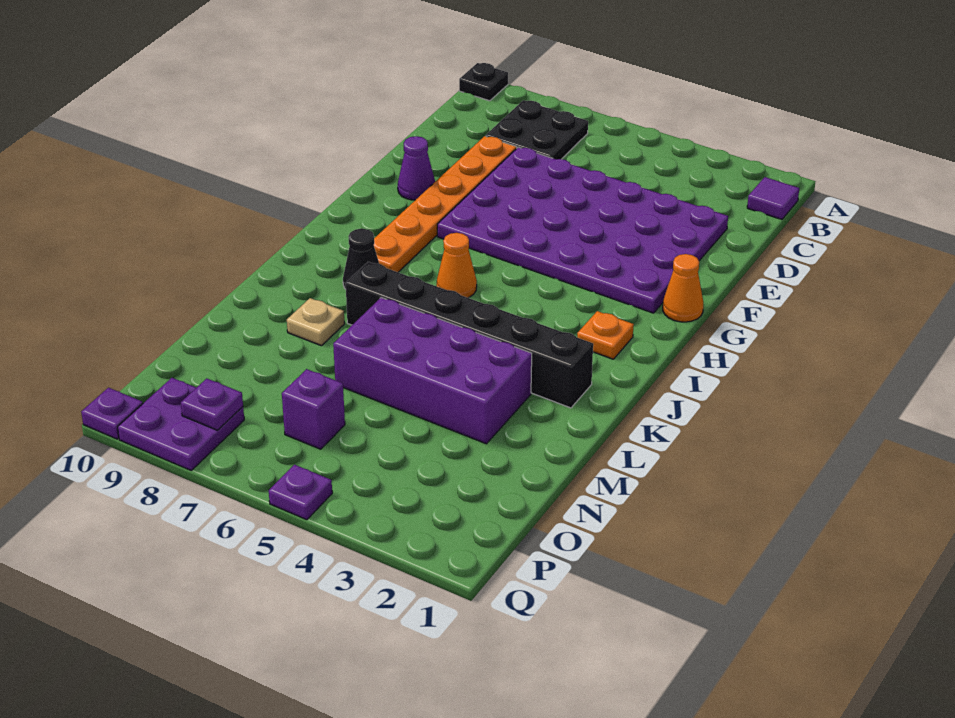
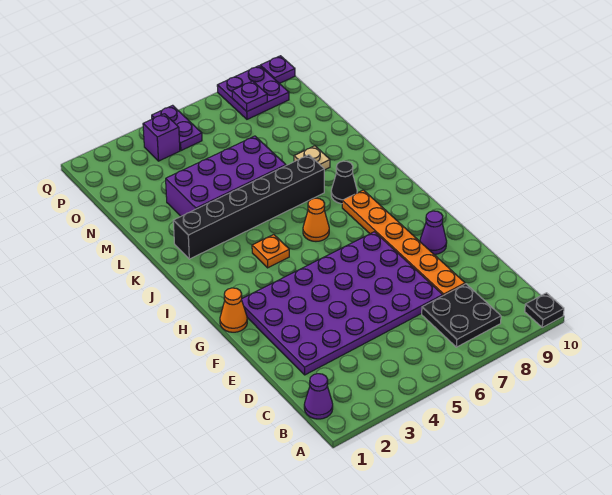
purple 1x1 tile [747,177,799,219] -> purple 1x1 cone [304,374,333,419]
orange 1x1 plate [577,311,634,359] -> orange 1x1 plate moved to [252,235,289,268]
purple 1x1 brick [282,369,345,449] -> purple 1x1 brick moved to [143,114,180,161]
purple 1x1 plate [269,465,332,520] -> purple 1x2 plate [152,105,202,151]

